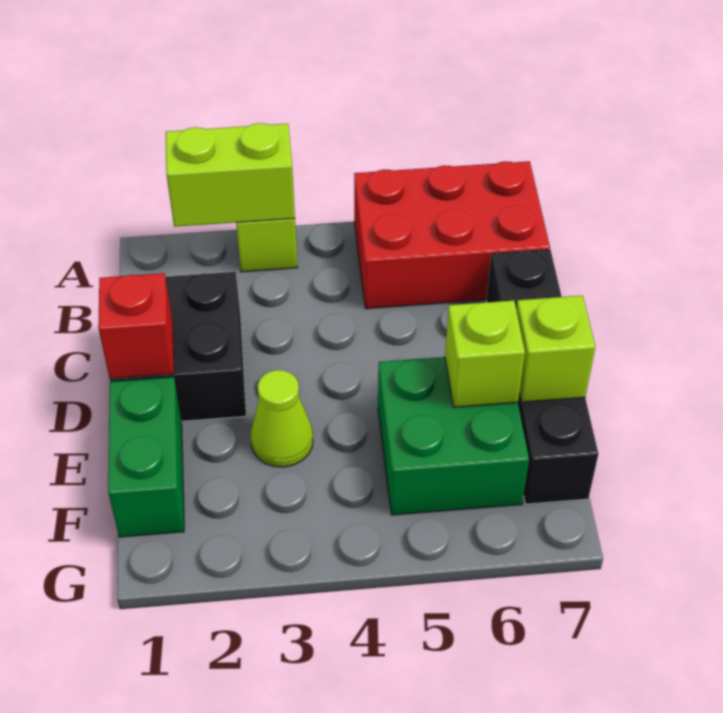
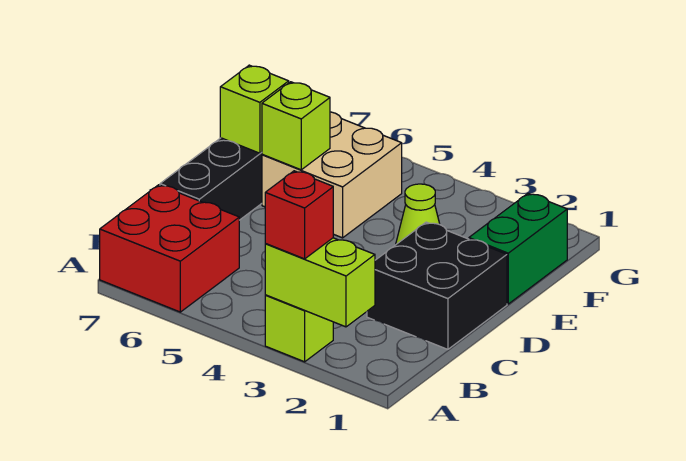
red 2x3 brick [354,161,550,309] -> red 2x2 brick [100,185,239,312]
red 1x1 brick [98,273,174,379] -> red 1x1 brick moved to [265,171,333,259]
green 2x2 brick [378,357,529,515] -> tan 2x2 brick [262,112,402,238]

